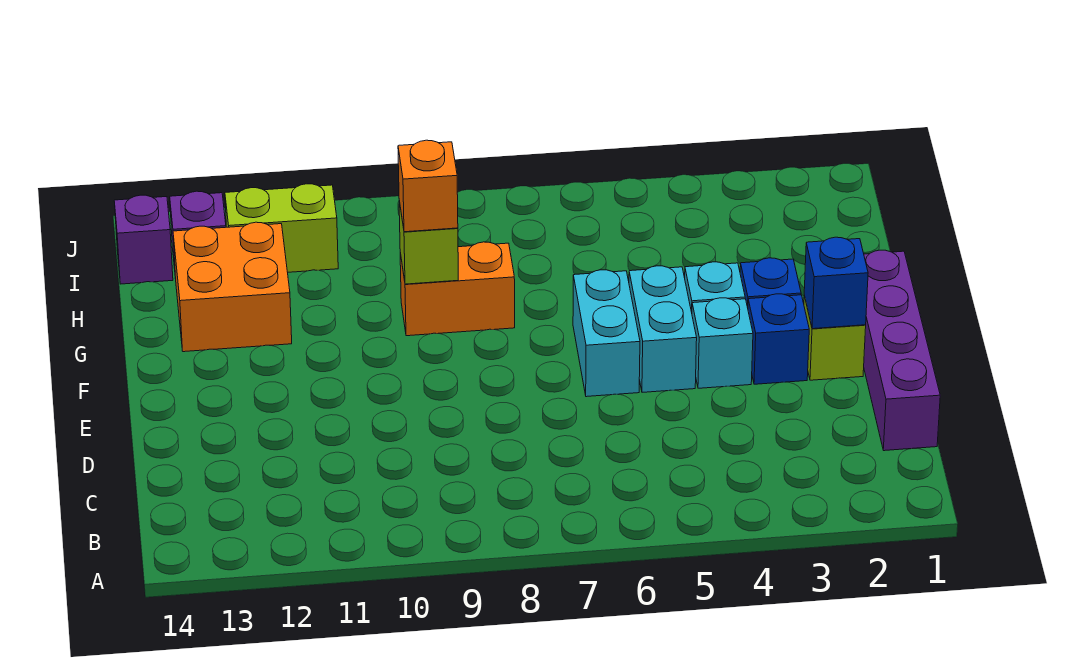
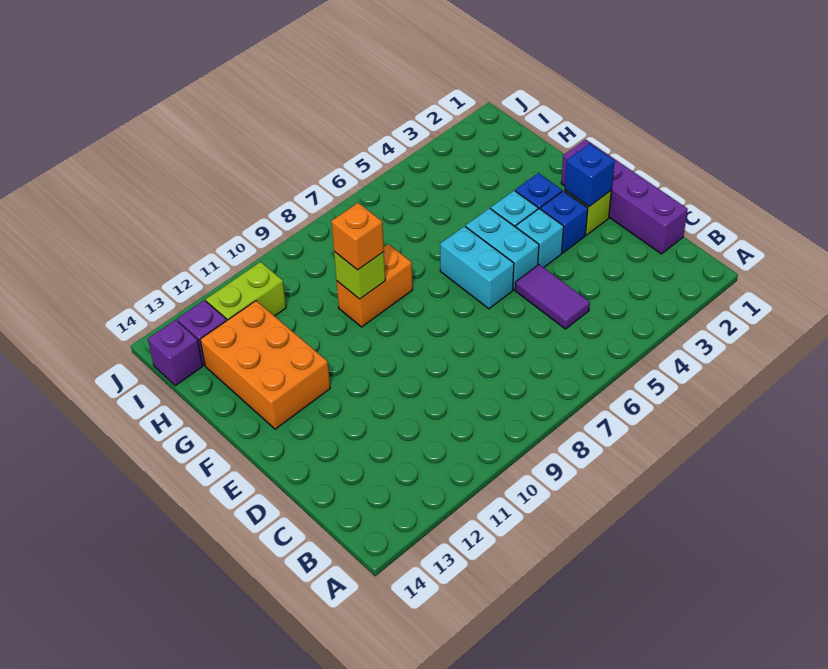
none -> purple 1x2 tile [515,265,590,329]
orange 2x2 brick [173,222,292,352] -> orange 2x3 brick [200,301,330,429]

